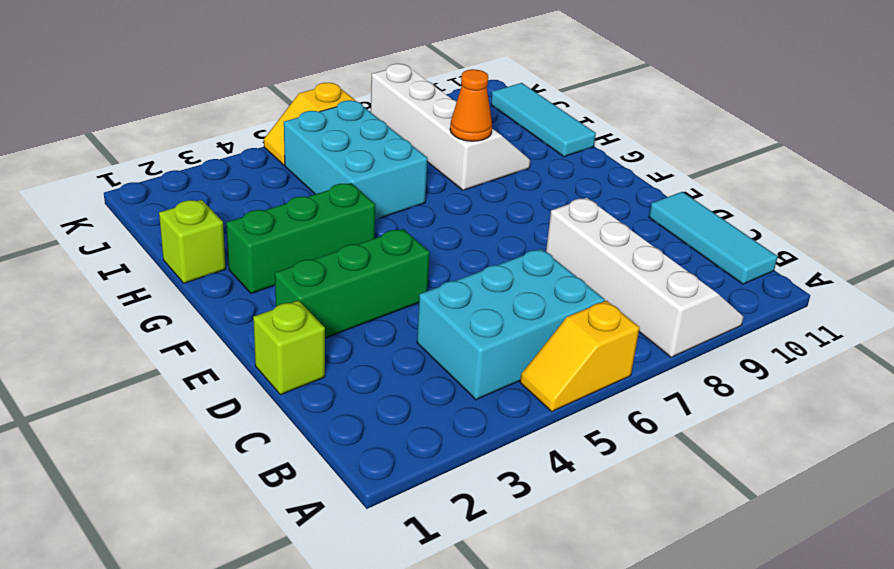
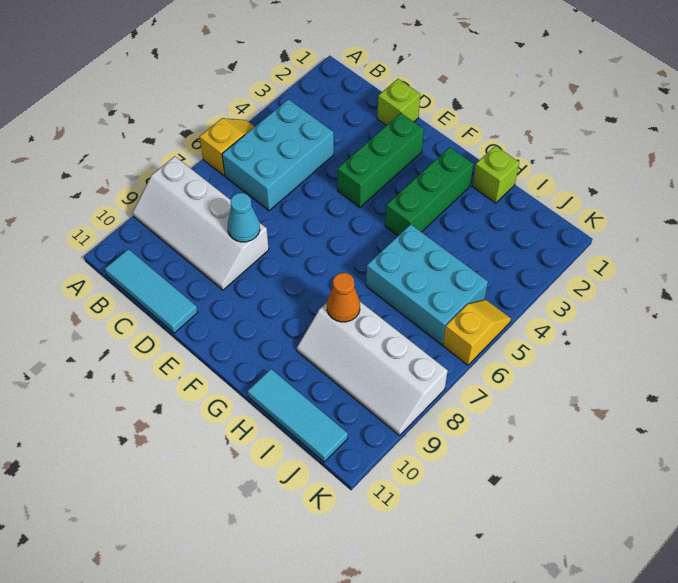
none -> cyan 1x1 cone [228,193,260,242]

